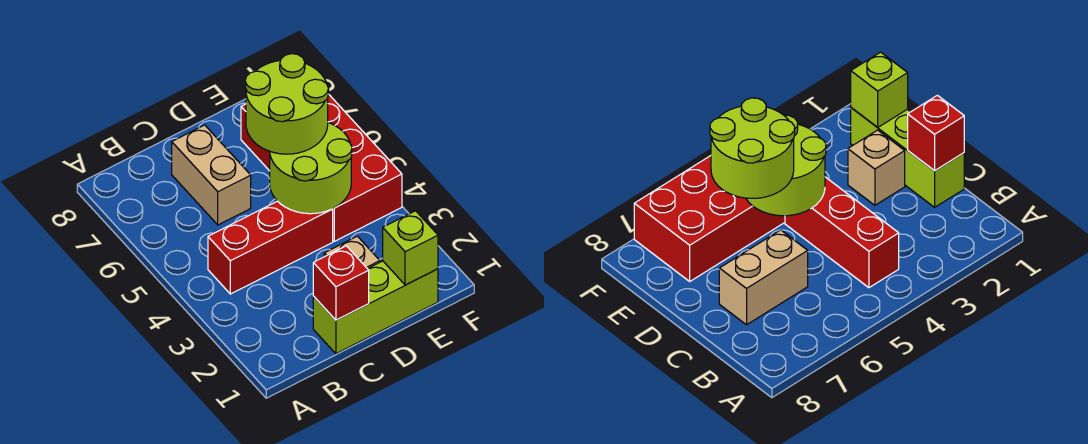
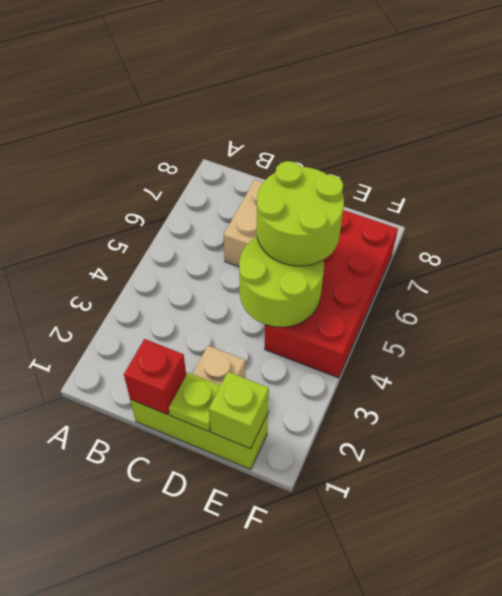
red 1x3 brick [208,201,333,294] -> none
none -> lime 1x1 plate [169,373,221,432]

